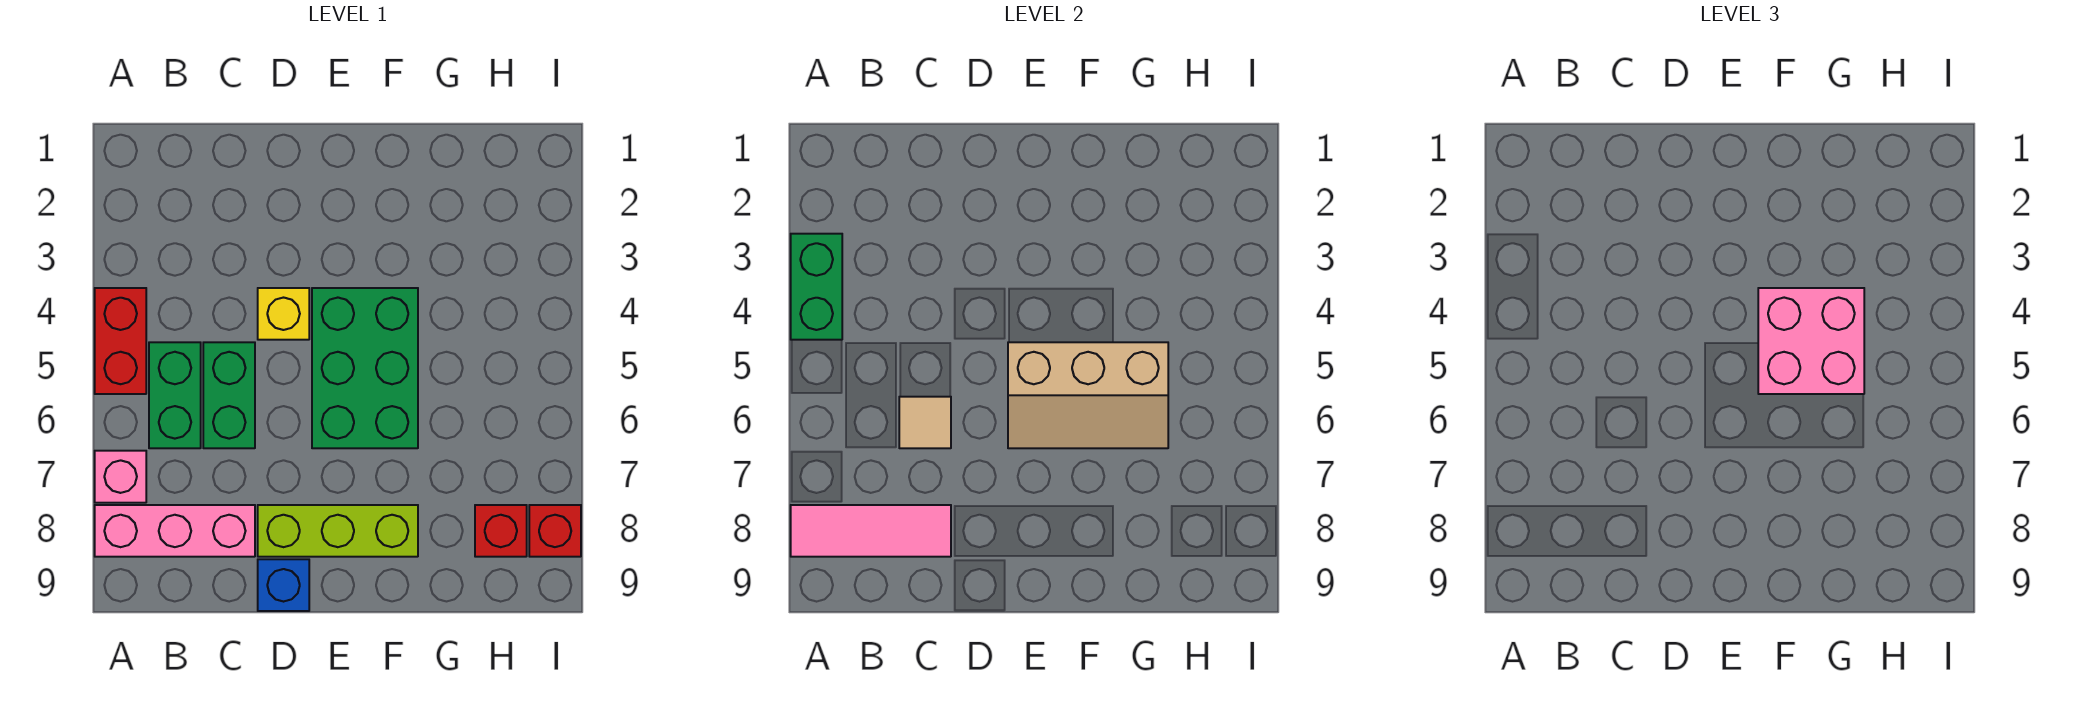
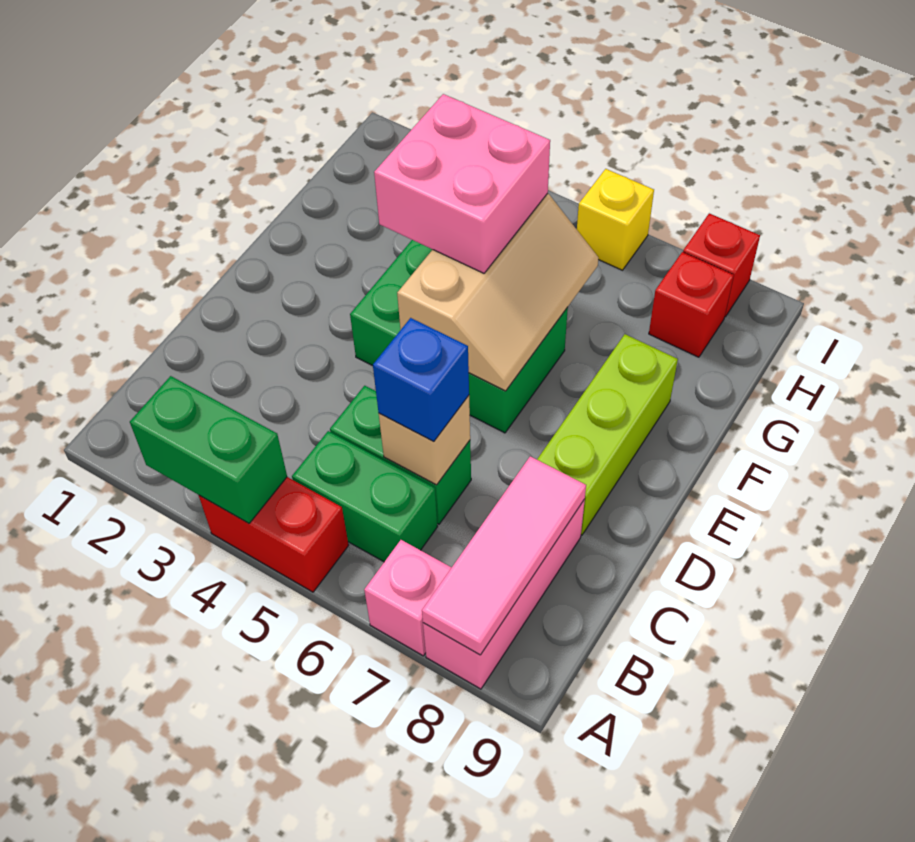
tan 1x1 tile [899,397,951,448] -> tan 1x1 brick [379,396,470,485]
yellow 1x1 brick [258,288,309,340] -> yellow 1x1 brick moved to [577,169,654,270]
blue 1x1 brick [258,559,309,611] -> blue 1x1 brick moved to [373,318,469,441]

